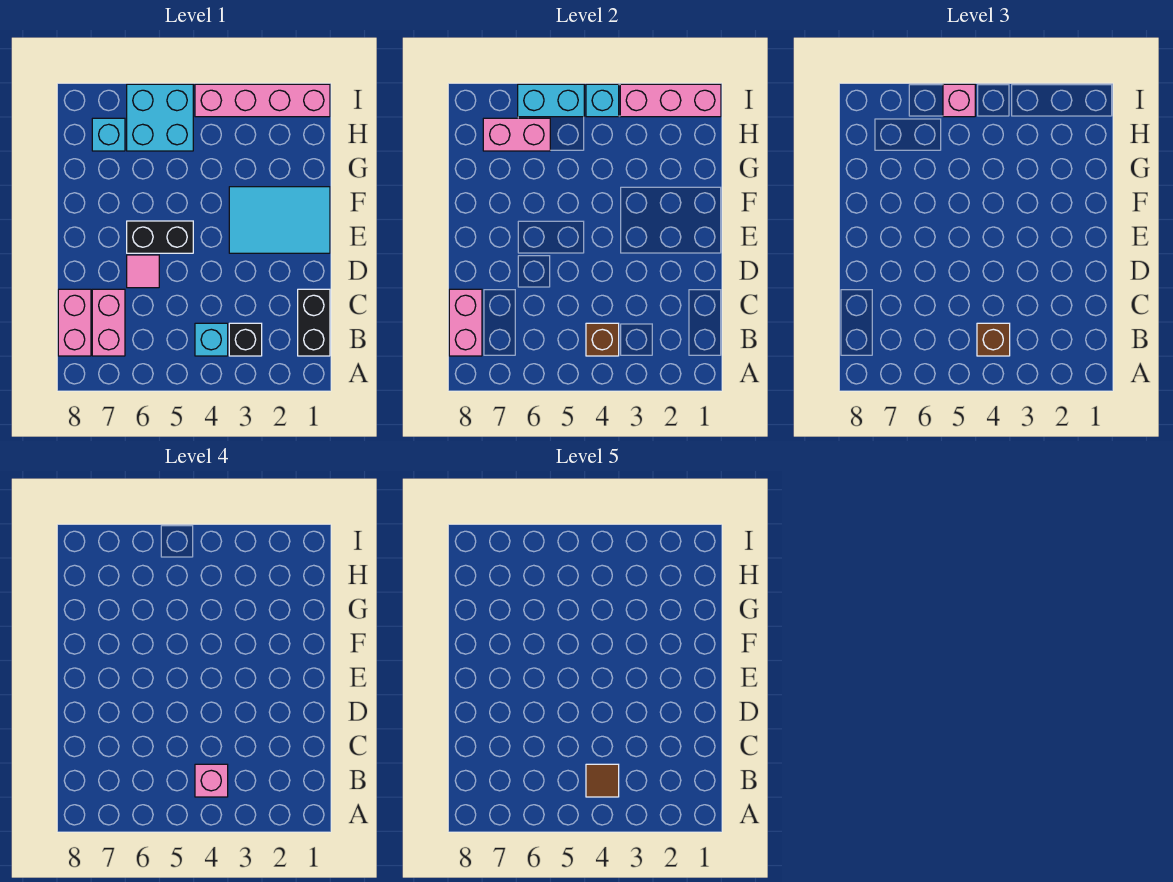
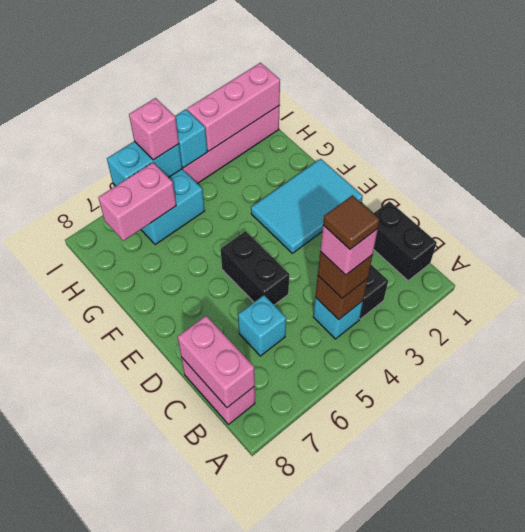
pink 1x2 brick [92,289,125,356] -> none
pink 1x1 tile [127,255,159,288] -> none
black 1x2 brick [127,221,193,253] -> black 1x2 brick turned to [221,231,289,305]
cyan 1x1 brick [92,118,125,151] -> cyan 1x1 brick moved to [238,295,286,356]

